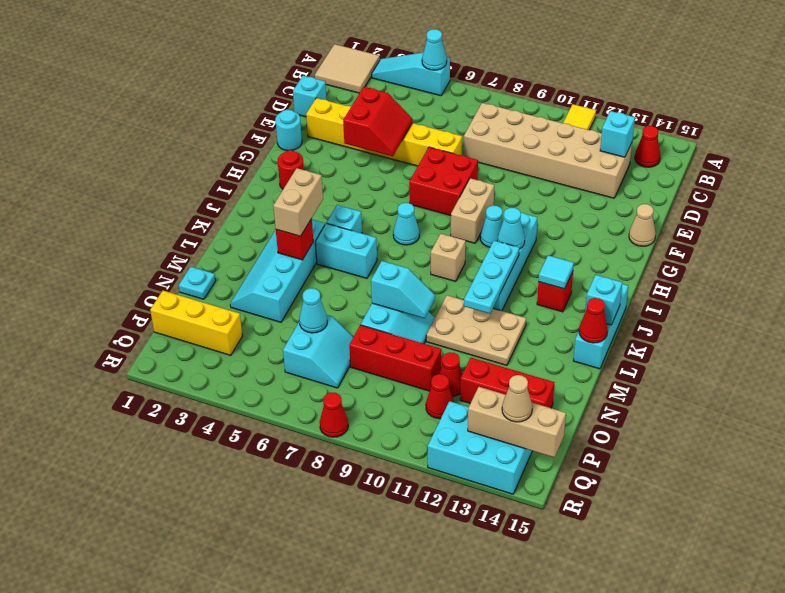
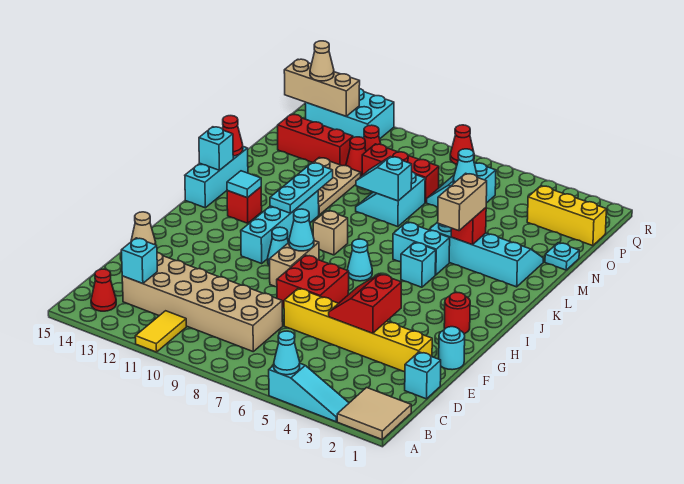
cyan 1x1 cone [498,207,525,249] -> cyan 1x1 cone moved to [289,209,314,251]
cyan 2x4 slope [230,220,325,322] -> cyan 2x4 slope turned to [429,222,543,287]
tan 2x3 plate [426,295,526,365] -> tan 2x3 plate turned to [313,158,361,215]

